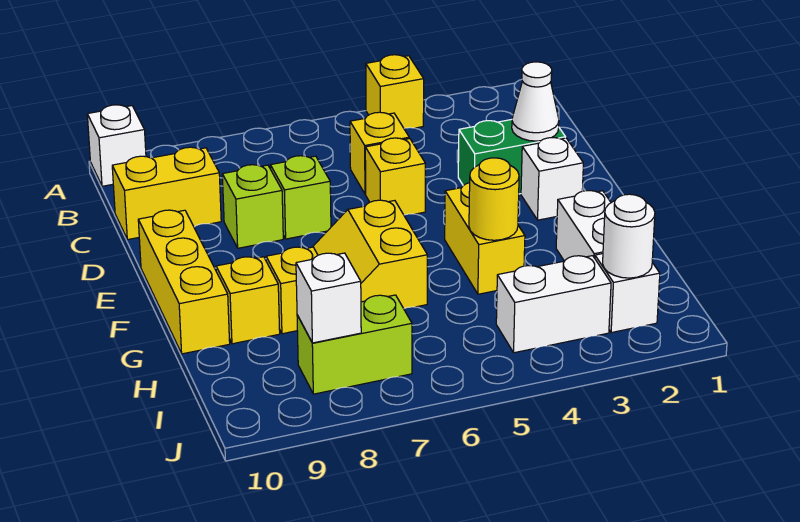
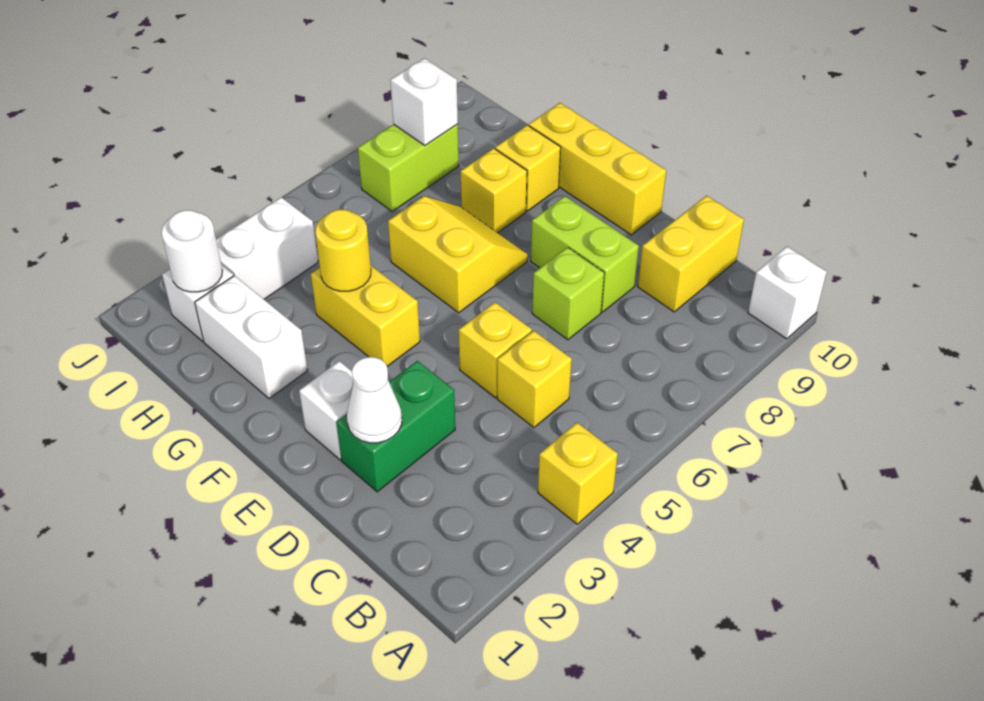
lime 1x1 brick [222,165,283,248] -> lime 1x2 brick [531,196,639,312]

